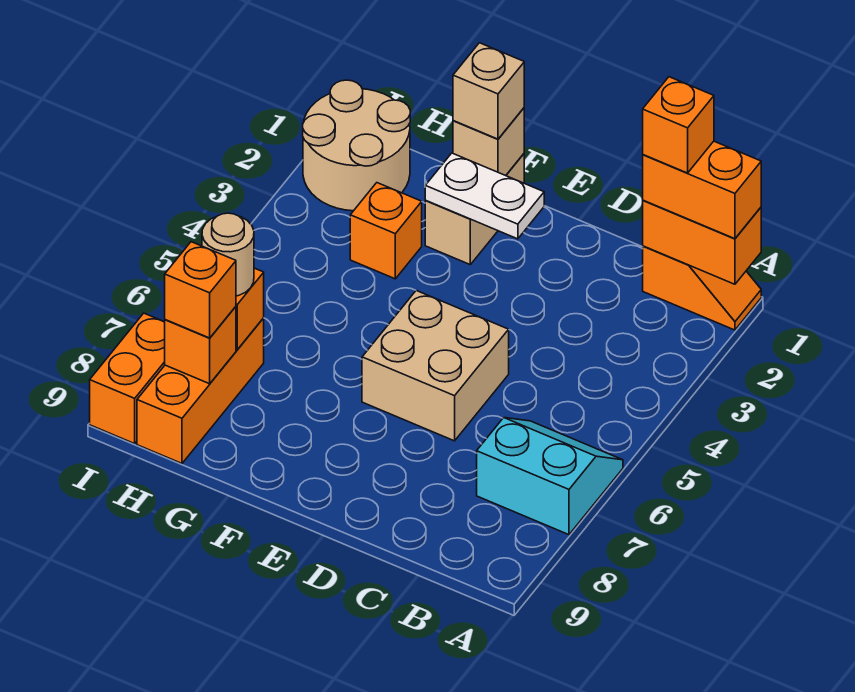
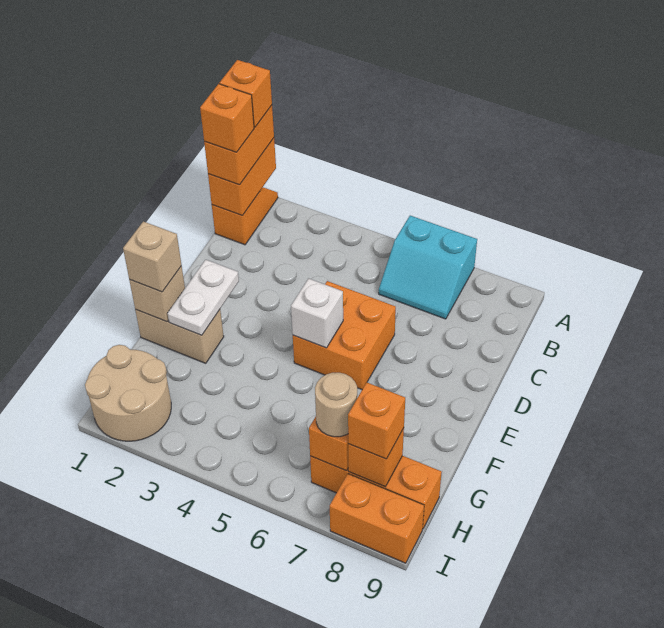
cyan 2x2 slope [477,418,623,535] -> cyan 2x2 slope turned to [379,216,477,319]
tan 2x2 brick [362,291,509,441] -> orange 2x2 brick [293,281,396,389]
none -> white 1x1 brick [291,278,343,348]
orange 1x1 brick [350,183,422,279] -> orange 1x1 brick moved to [220,60,272,127]

